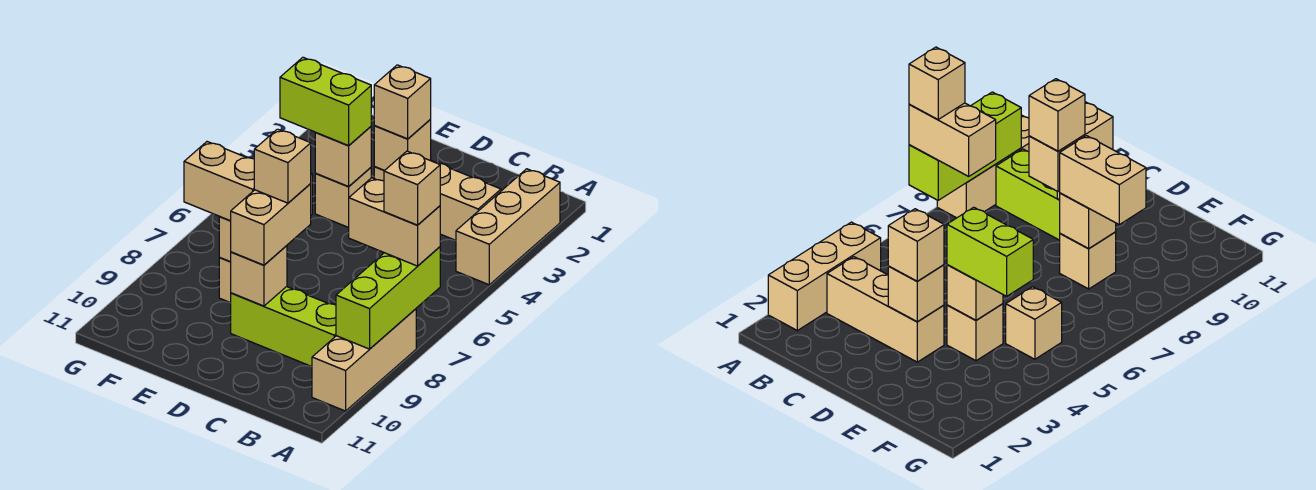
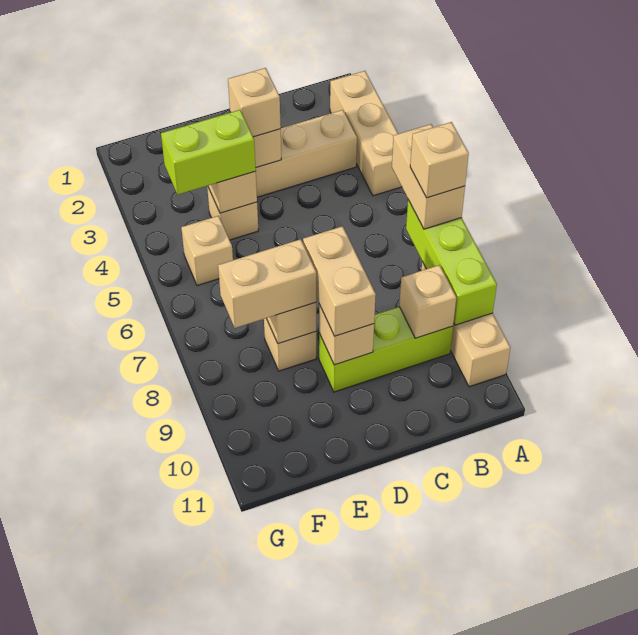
tan 1x2 brick [349,178,440,266] -> tan 1x2 brick turned to [392,124,465,229]
tan 1x1 brick [254,129,311,203] -> tan 1x1 brick moved to [399,265,456,338]

